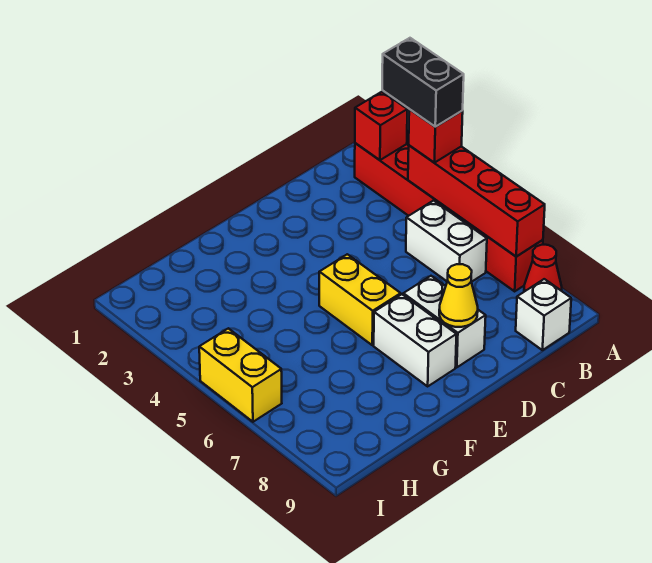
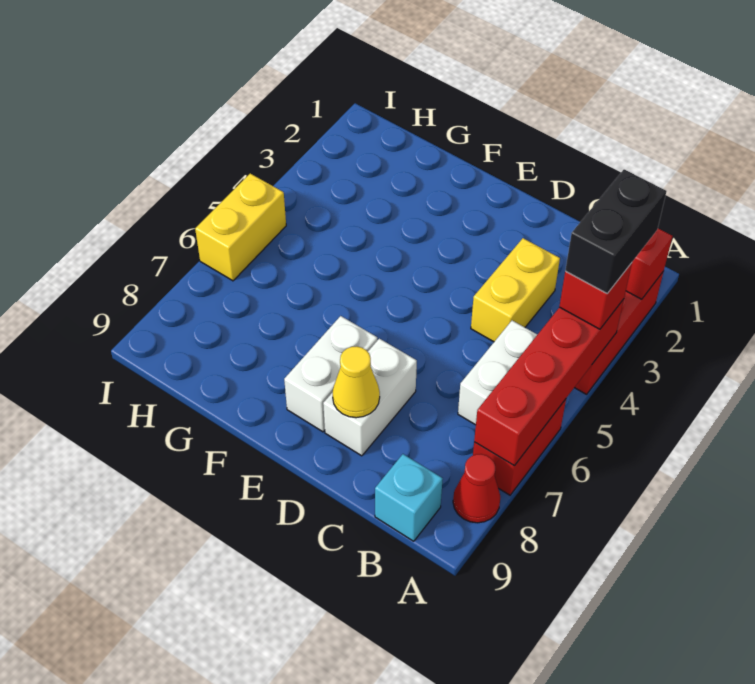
white 1x1 brick [516,279,571,350] -> cyan 1x1 brick [375,454,443,541]
yellow 1x2 brick [319,254,401,345] -> yellow 1x2 brick moved to [471,238,560,342]

